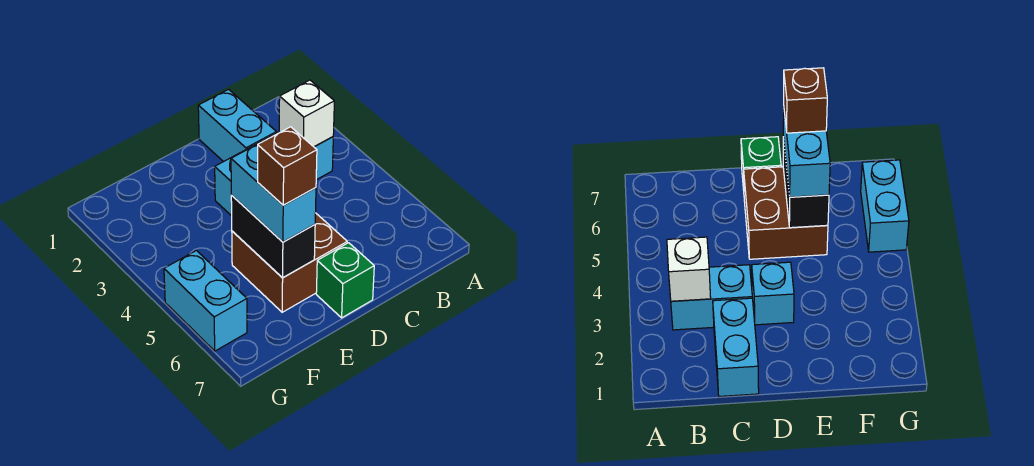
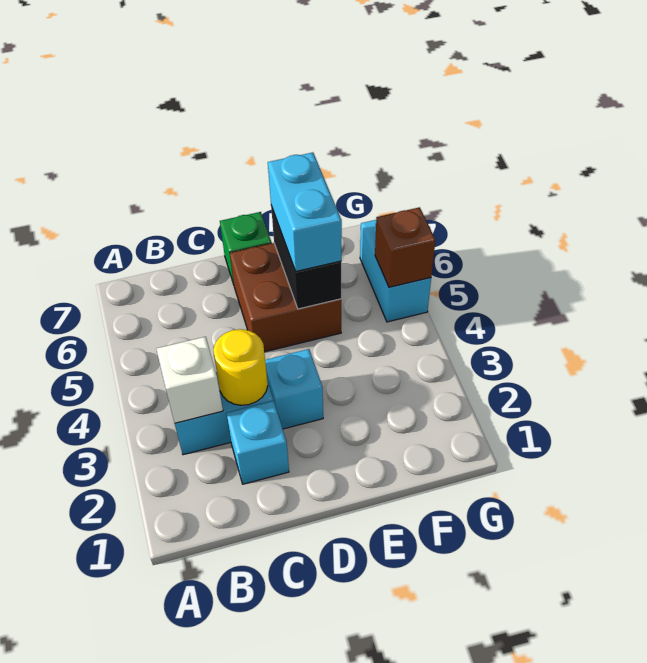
cyan 1x2 brick [198,89,277,162] -> cyan 1x1 brick [226,401,289,484]
none -> yellow 1x1 round brick [213,329,268,405]
brown 1x1 brick [258,127,317,205] -> brown 1x1 brick moved to [375,207,436,287]

